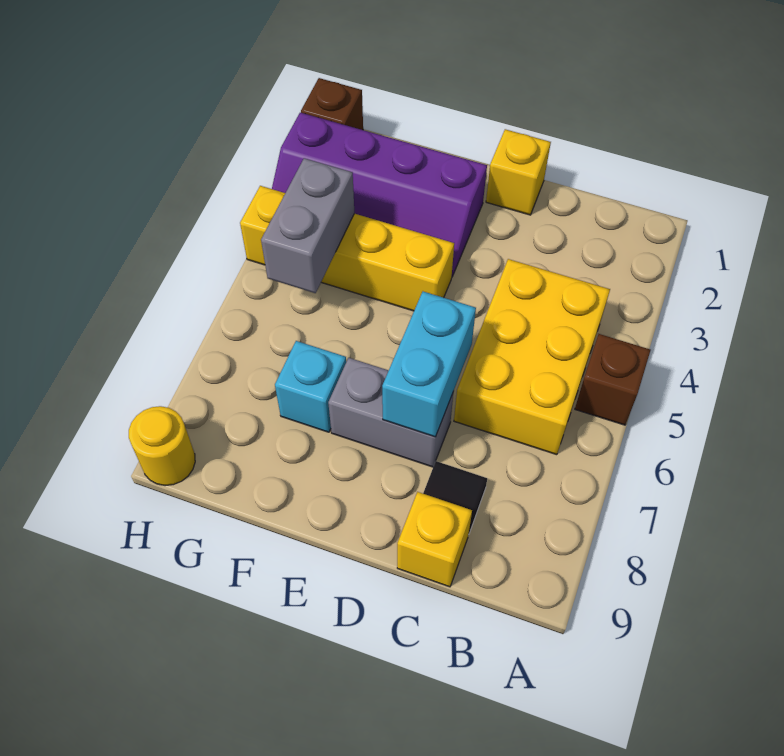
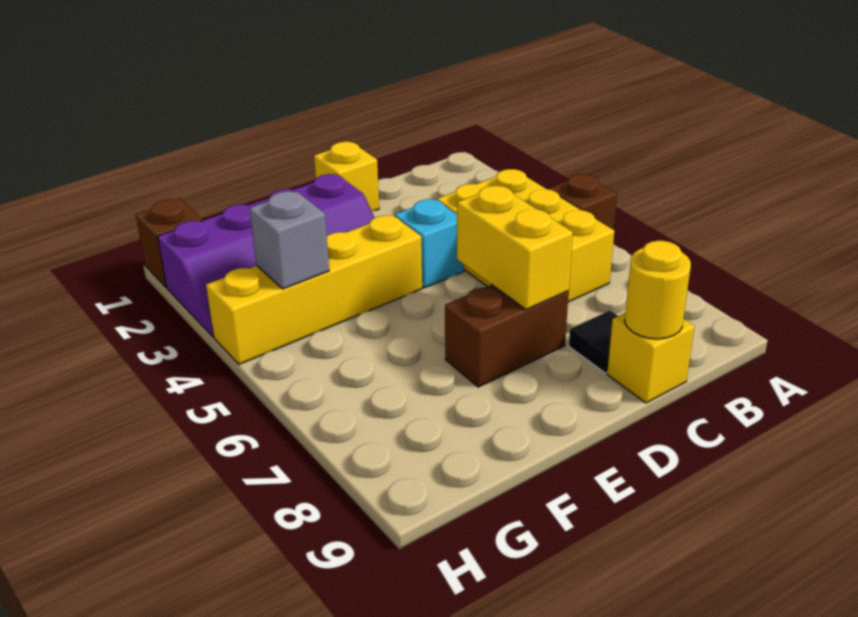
cyan 1x2 brick [382,292,476,437] -> yellow 1x2 brick [457,186,573,310]
grey 1x2 brick [328,358,453,467] -> brown 1x2 brick [445,285,569,387]
cyan 1x1 brick [275,341,346,432] -> cyan 1x1 brick moved to [395,199,464,288]
grey 1x2 brick [261,158,354,293] -> grey 1x1 brick [250,191,329,289]
yellow 1x1 round brick [129,406,195,486] -> yellow 1x1 round brick moved to [625,241,691,339]

